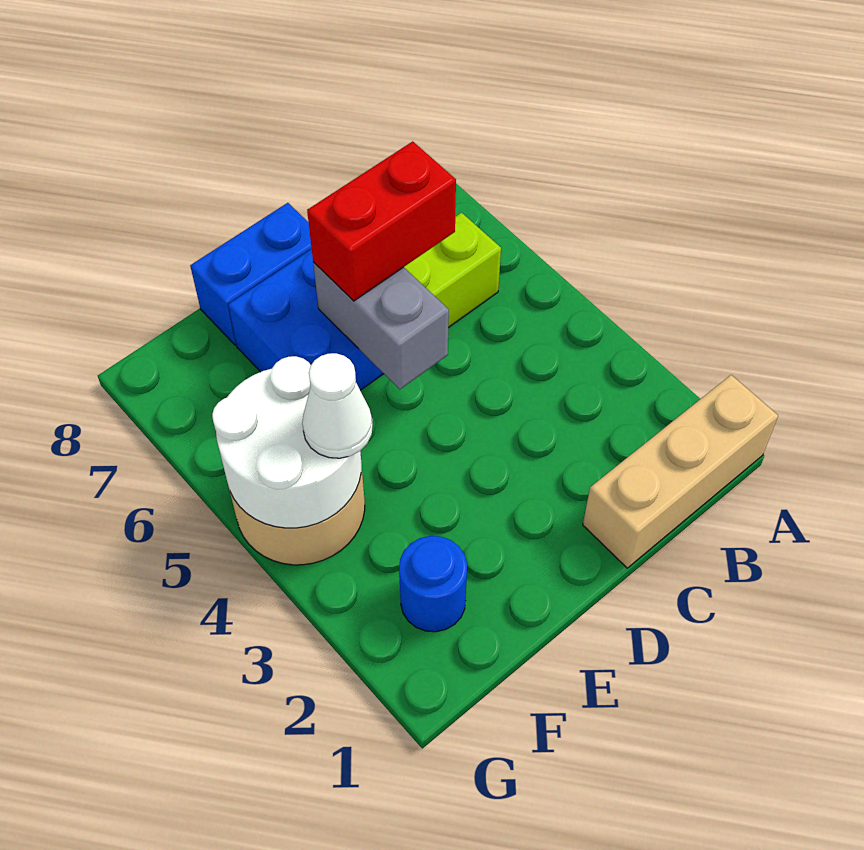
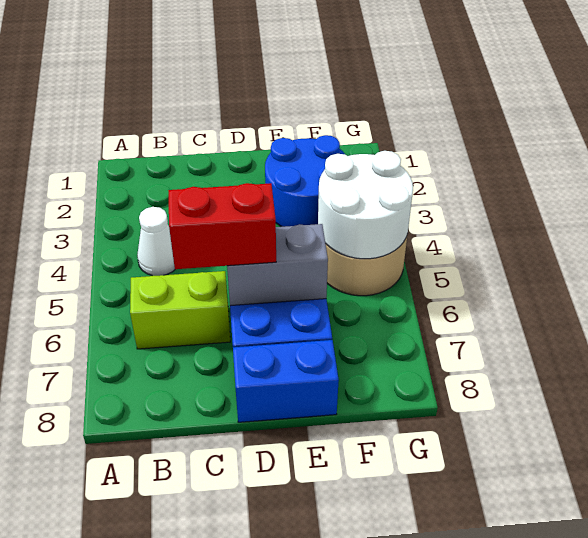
tan 1x3 brick [583,375,778,568] -> none
grey 1x2 brick [313,262,449,389] -> grey 1x2 brick turned to [227,224,328,306]
blue 1x1 round brick [399,536,467,632] -> blue 2x2 round brick [265,135,345,227]
white 1x1 cone [302,353,373,458] -> white 1x1 cone moved to [137,207,175,276]

